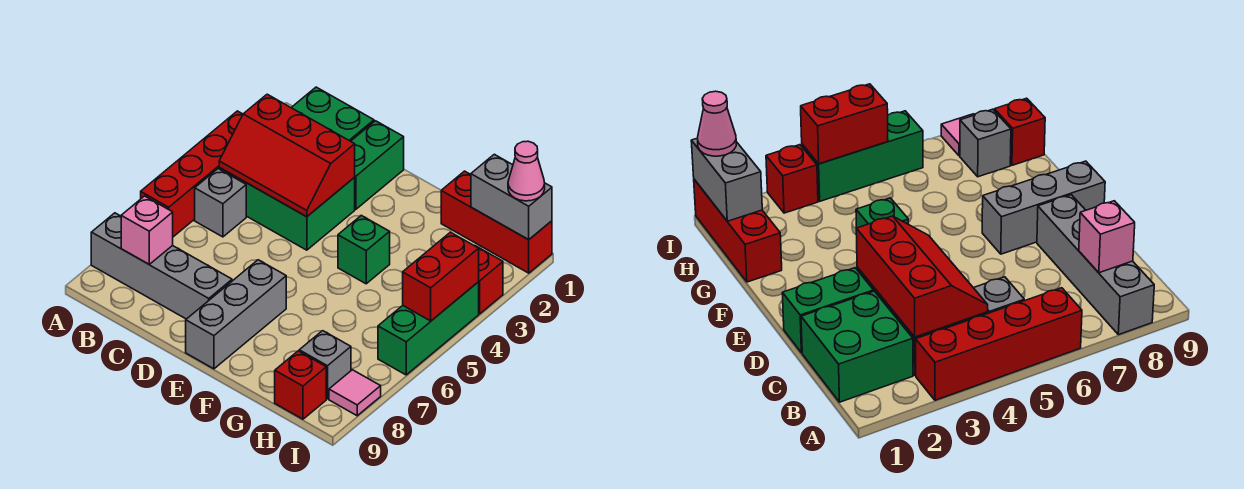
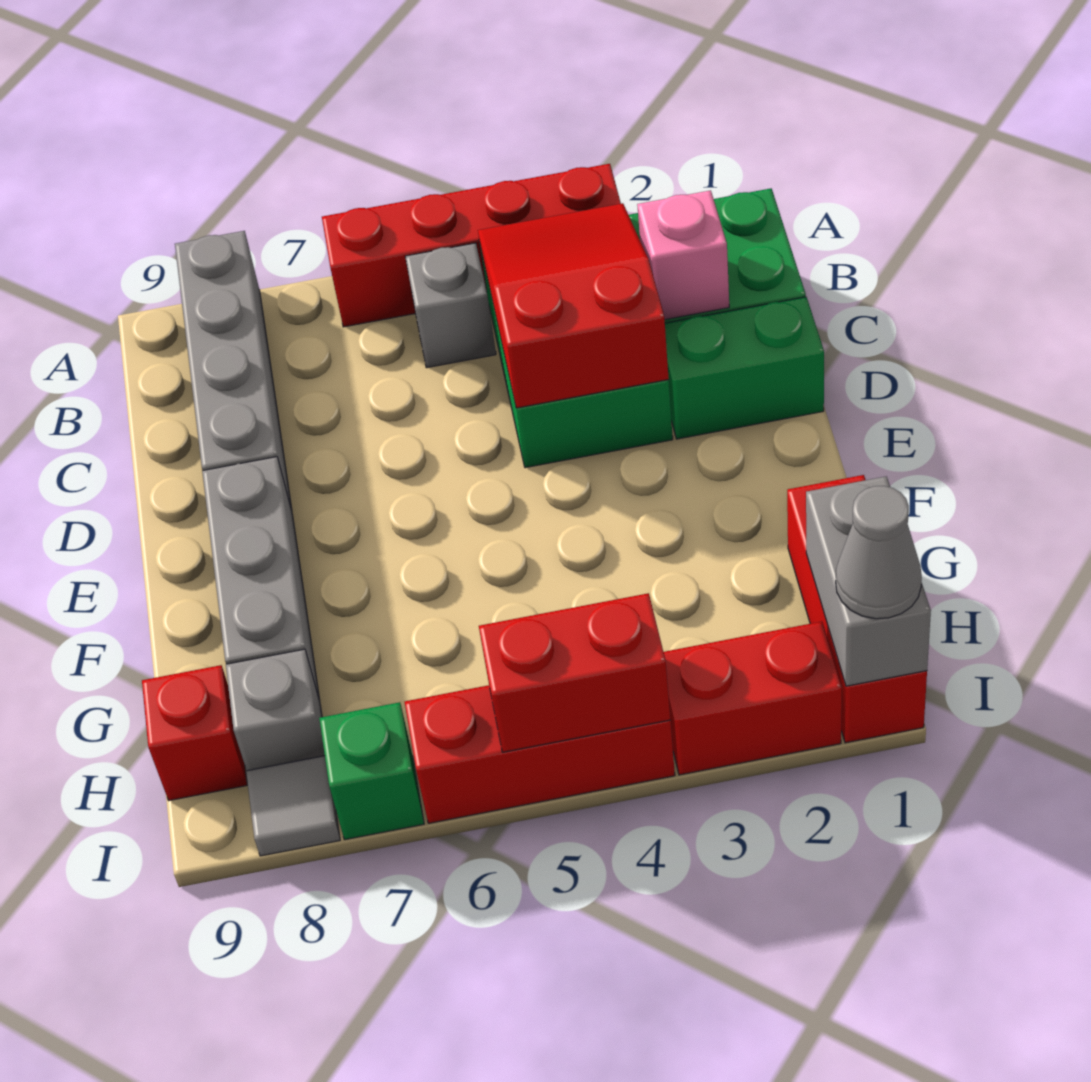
red 2x3 slope [219,94,355,217] -> red 2x3 slope turned to [478,203,669,408]
pink 1x1 brick [121,196,173,264] -> pink 1x1 brick moved to [637,190,729,320]
grey 1x3 brick [186,260,286,369] -> grey 1x3 brick turned to [202,457,320,701]
green 1x1 brick [338,215,390,284] -> green 1x1 brick moved to [319,702,424,840]
pink 1x1 cone [508,141,545,201] -> grey 1x1 cone [836,486,922,619]
red 1x1 brick [476,246,503,314] -> red 1x2 brick [664,622,842,775]
green 1x3 brick [378,282,479,375] -> red 1x3 brick [405,685,675,823]
pink 1x1 tile [329,370,381,416] -> grey 1x1 tile [246,756,340,856]

